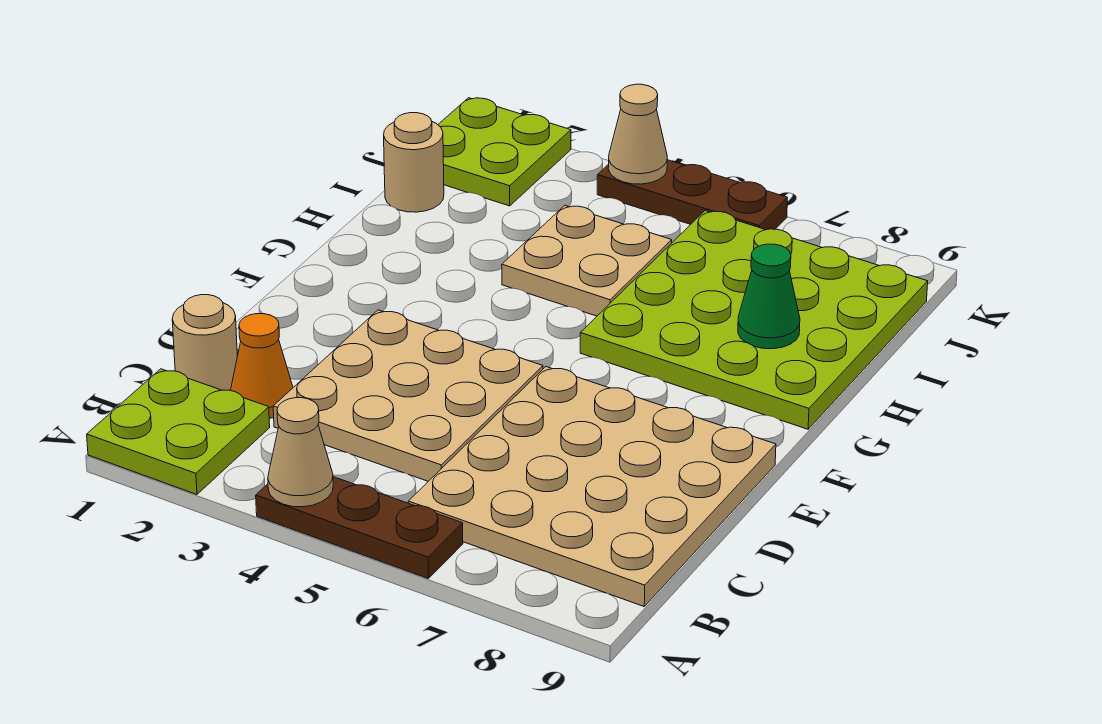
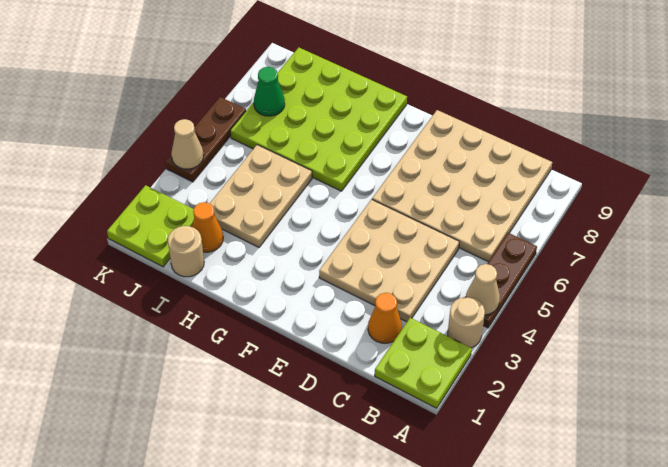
tan 1x1 round brick [172,295,237,391] -> tan 1x1 round brick moved to [448,297,485,348]
tan 2x2 plate [502,205,672,316] -> tan 2x3 plate [210,145,312,247]
green 1x1 cone [738,244,800,349] -> green 1x1 cone moved to [254,67,285,116]
none -> orange 1x1 cone [192,202,223,252]

